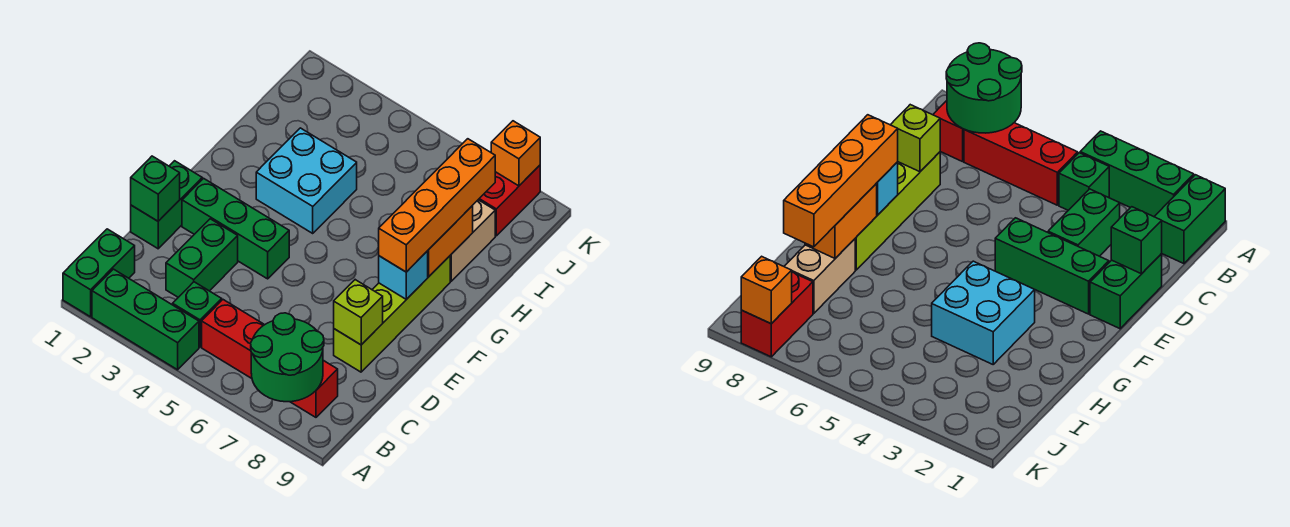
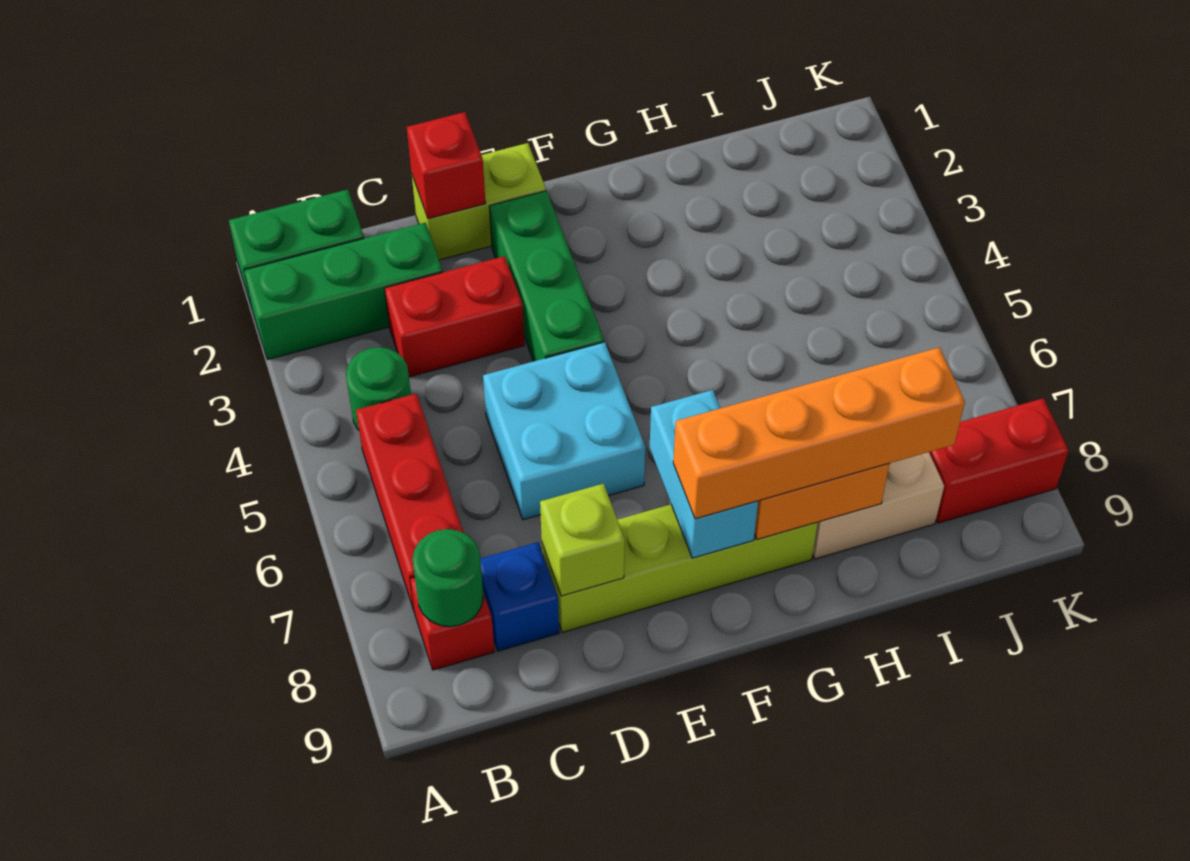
green 1x3 brick [92,269,199,370] -> green 1x3 brick turned to [244,223,443,360]
green 2x2 round brick [251,313,324,402] -> green 1x1 round brick [412,529,483,627]
green 1x1 brick [173,282,222,347] -> green 1x1 round brick [346,347,411,430]
green 1x2 brick [166,219,238,297] -> red 1x2 brick [385,256,524,377]
none -> blue 1x1 brick [480,542,559,651]
green 1x2 brick [131,161,202,249] -> lime 1x2 brick [412,143,546,260]
green 1x1 brick [131,156,180,221] -> red 1x1 brick [407,112,486,219]
cyan 1x1 brick [379,251,428,299] -> cyan 1x2 brick [650,390,758,558]
cyan 2x2 brick [256,128,357,233] -> cyan 2x2 brick moved to [483,342,645,520]
orange 1x1 brick [491,121,540,186] -> none

